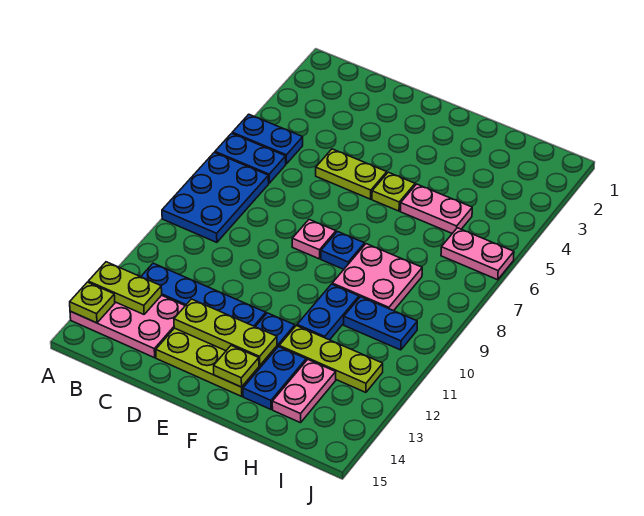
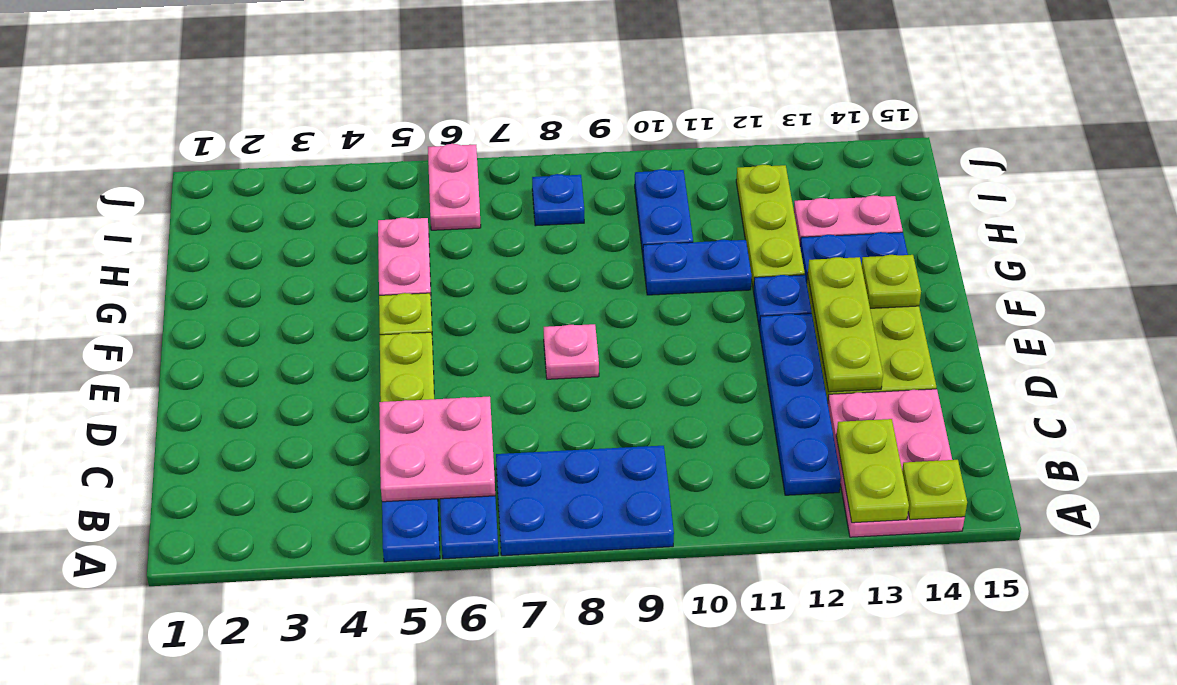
blue 1x1 plate [321,232,365,269] -> blue 1x1 plate moved to [532,174,584,226]
pink 2x2 plate [332,244,422,311] -> pink 2x2 plate moved to [379,396,495,502]

